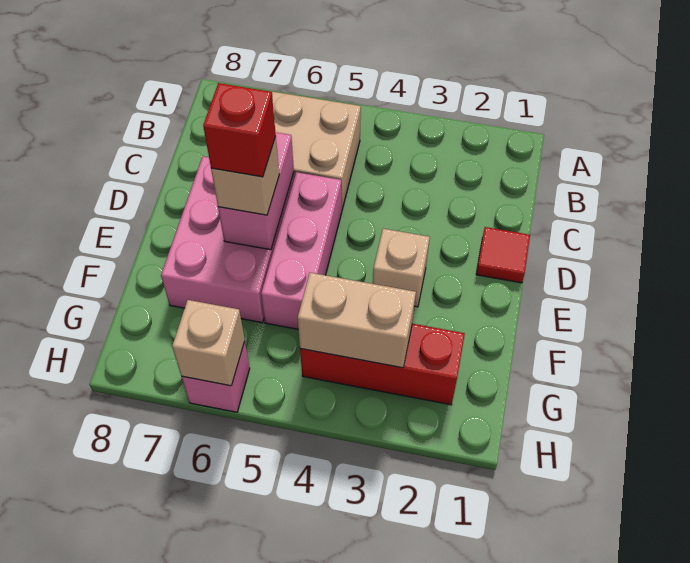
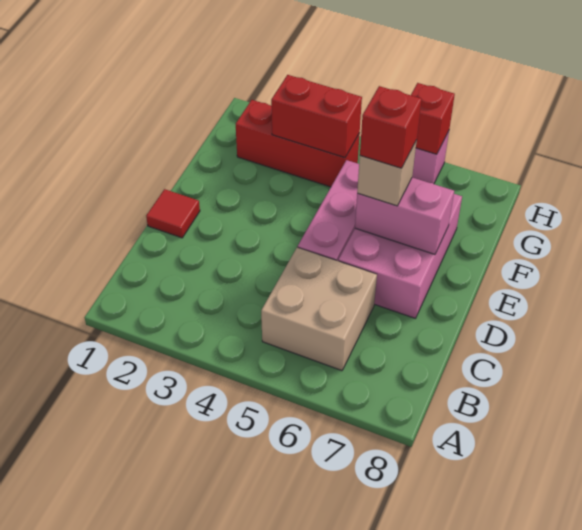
pink 1x2 brick [218,132,294,250] -> pink 1x2 brick turned to [355,178,454,254]
tan 1x1 brick [373,229,430,307] -> none
tan 1x2 brick [298,273,416,368] -> red 1x2 brick [271,75,362,157]
tan 1x1 brick [172,300,245,386] -> red 1x1 brick [411,83,455,154]

